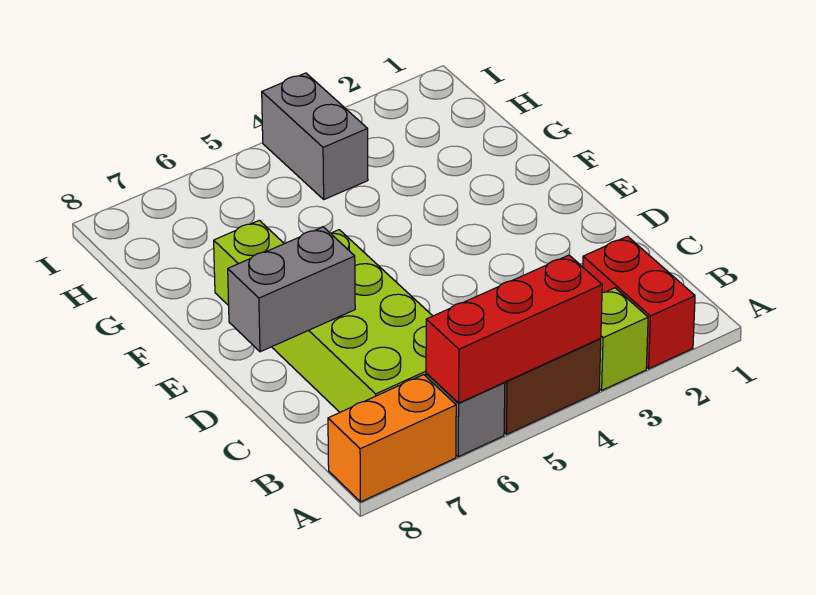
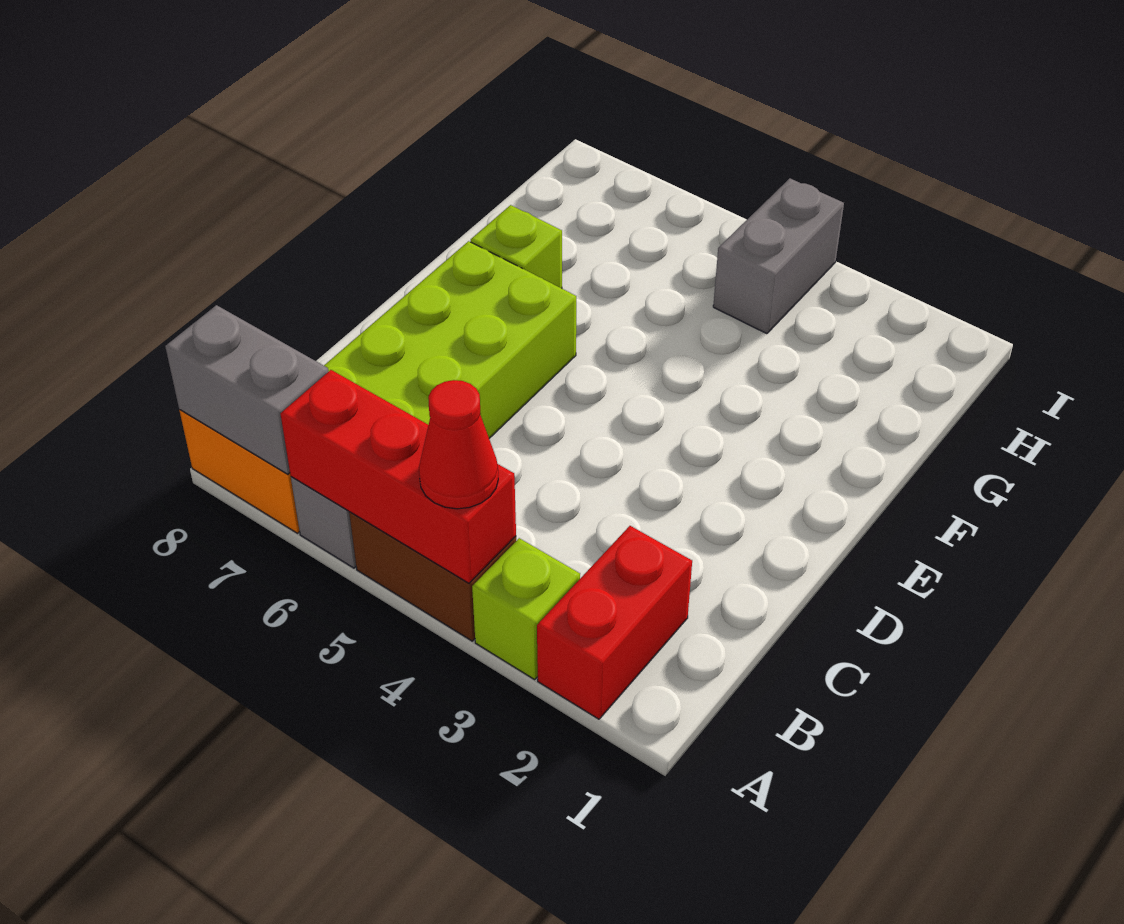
none -> red 1x1 cone [419,380,498,509]
grey 1x2 brick [228,227,355,352] -> grey 1x2 brick moved to [165,305,329,474]

